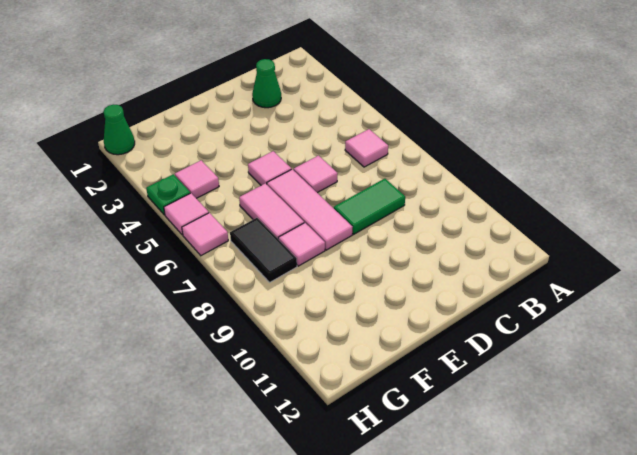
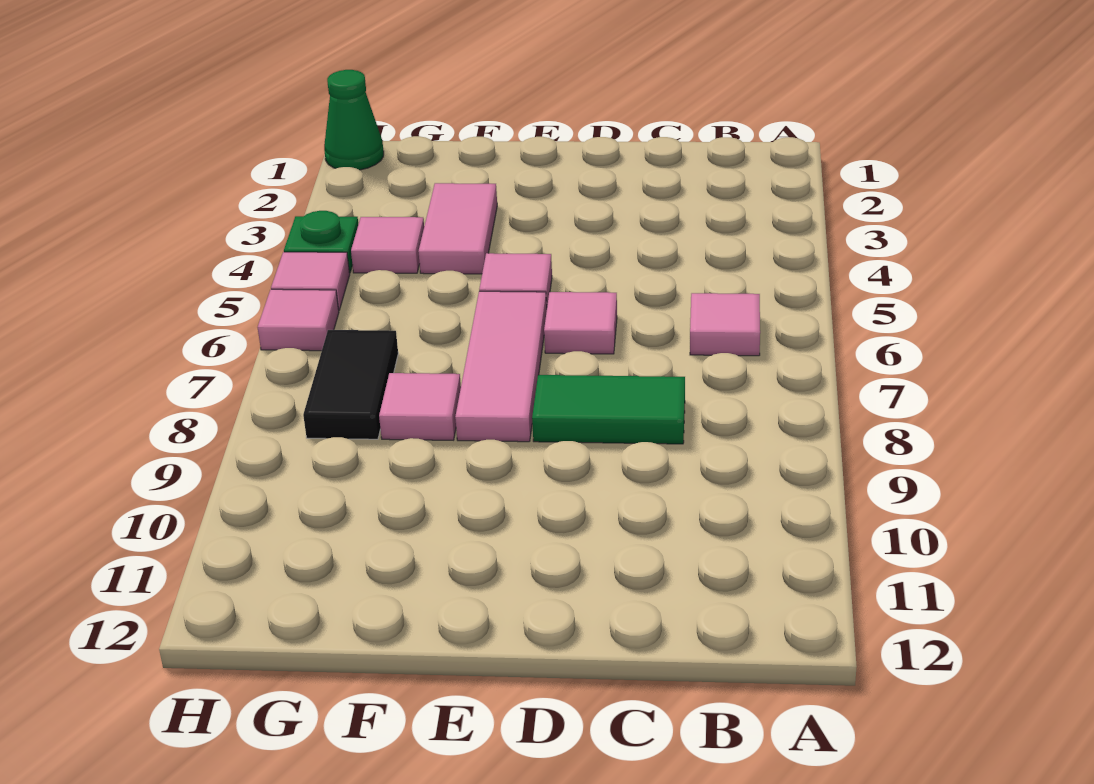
green 1x1 cone [252,59,281,108] -> none
pink 1x2 tile [239,183,304,240] -> pink 1x2 tile moved to [418,183,497,274]

